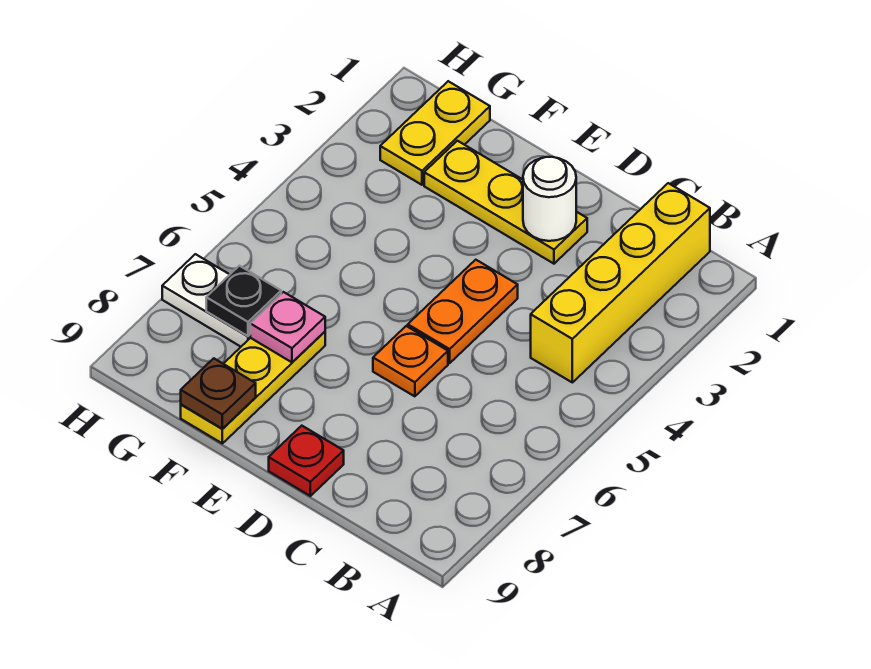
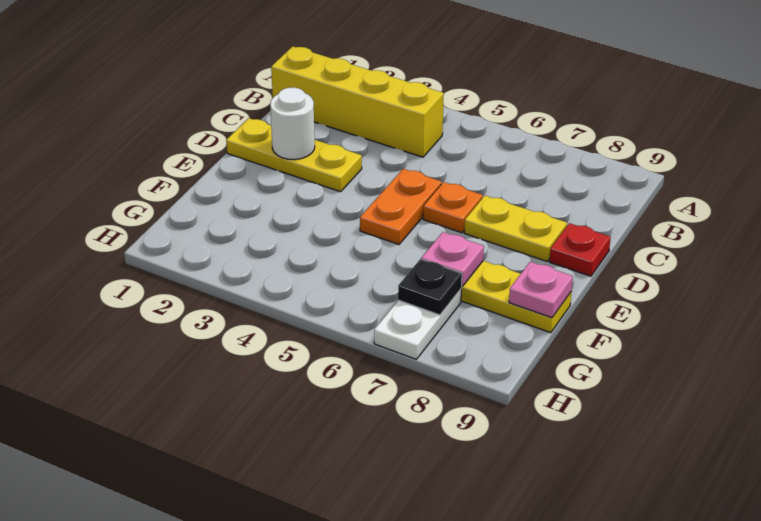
yellow 1x3 plate [424,141,587,264] -> yellow 1x3 plate turned to [226,118,362,192]
orange 1x2 plate [408,260,518,363] -> orange 1x2 plate turned to [360,169,442,244]
brown 1x1 plate [181,358,256,429] -> pink 1x1 plate [509,262,573,318]
yellow 1x2 plate [380,81,490,185] -> yellow 1x2 plate moved to [464,196,567,261]

